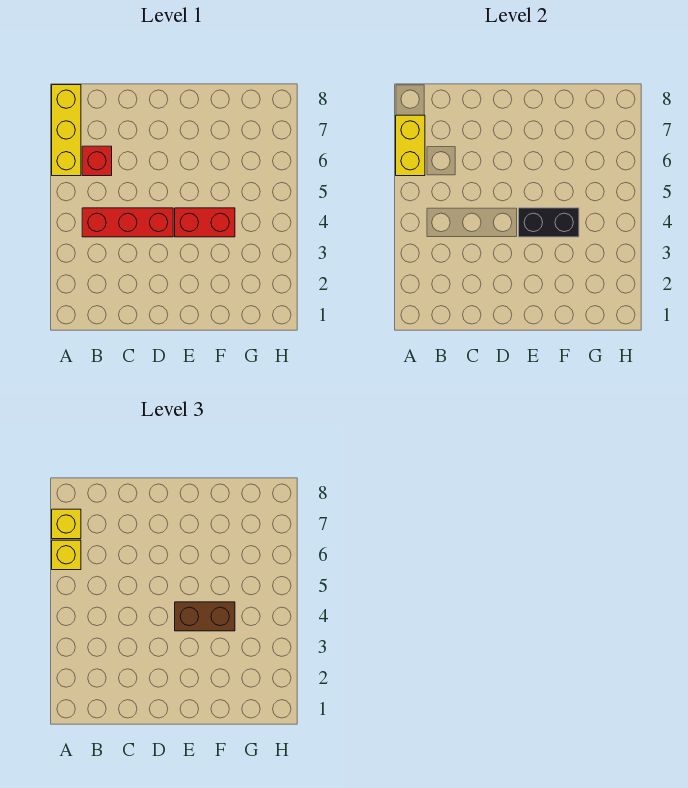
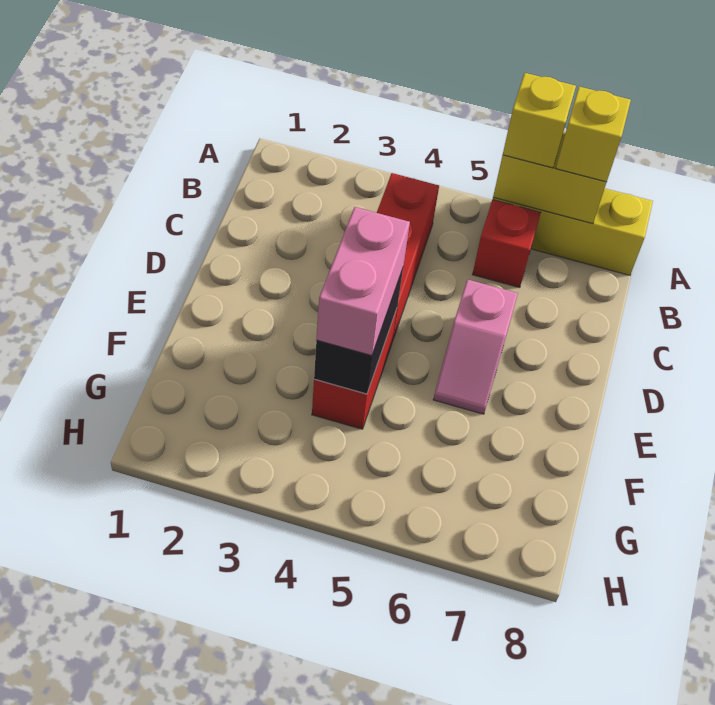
none -> pink 1x2 slope [433,280,518,414]
brown 1x2 brick [175,602,235,631] -> pink 1x2 brick [316,207,410,356]

